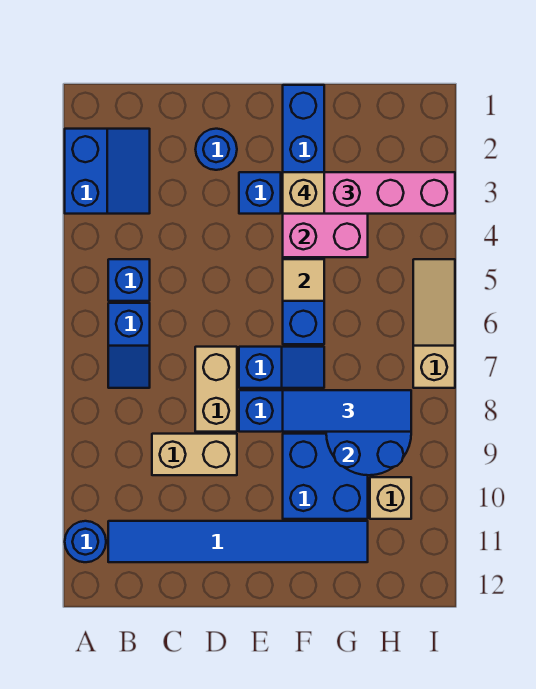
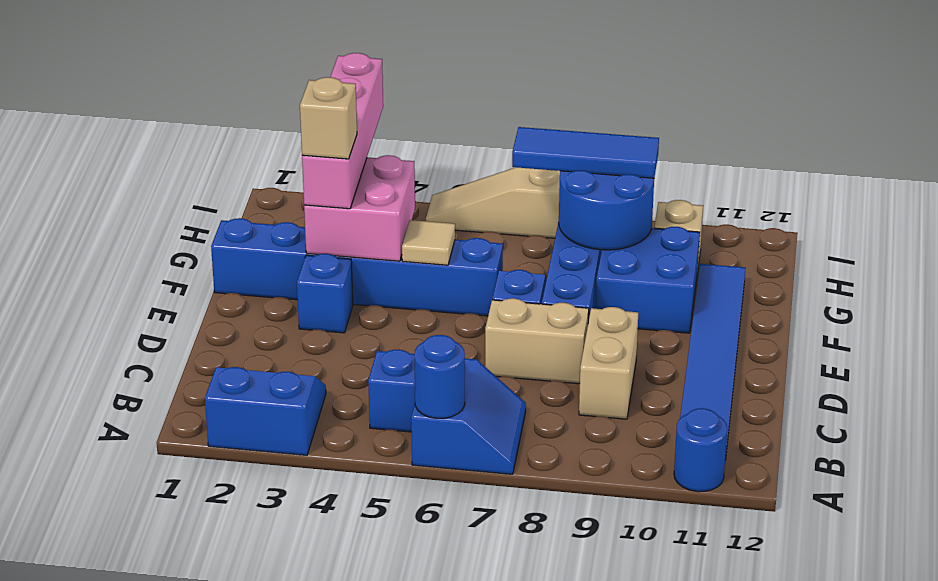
blue 1x2 slope [108,303,150,388] -> blue 2x2 slope [411,358,526,474]
blue 1x1 round brick [195,129,237,170] -> blue 1x1 round brick moved to [414,335,465,418]
blue 1x3 tile [283,390,411,432] -> blue 1x3 tile turned to [512,127,659,178]

